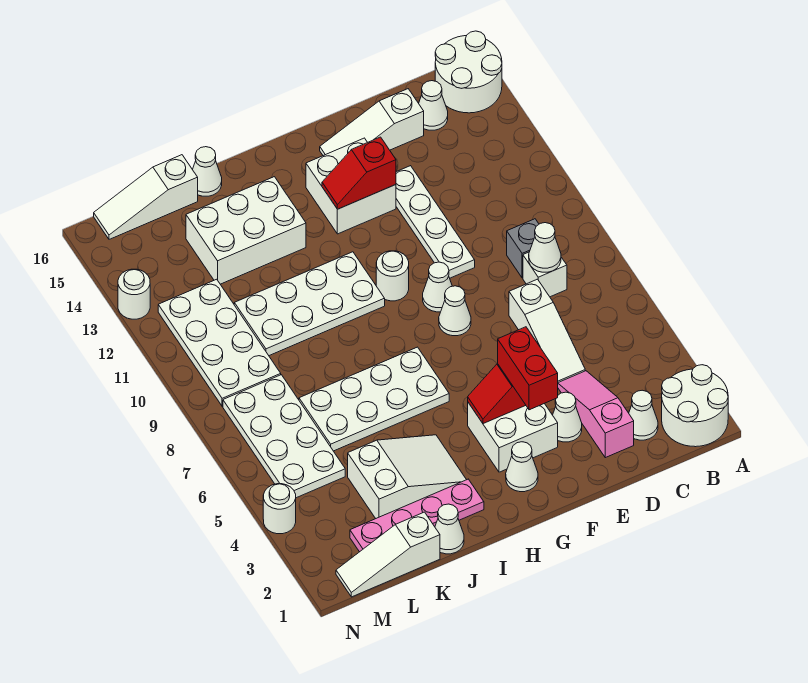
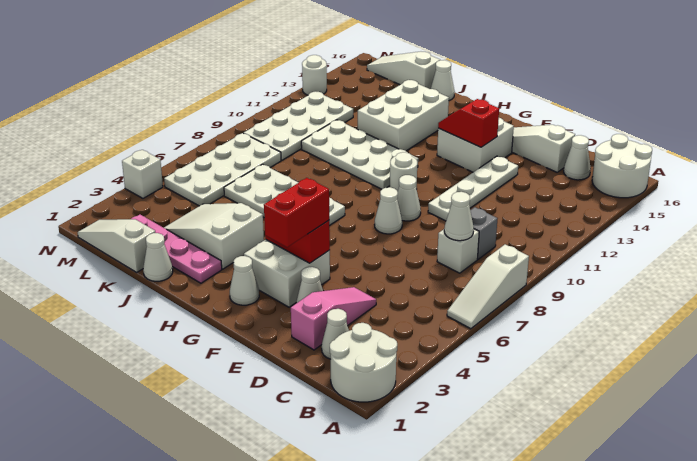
white 1x3 slope [509,279,585,382] -> white 1x3 slope moved to [447,244,529,329]
white 2x3 slope [348,435,466,518] -> white 2x3 slope turned to [164,203,264,269]
white 2x3 brick [186,177,306,284] -> white 2x3 brick turned to [358,80,449,151]
white 1x1 round brick [263,484,296,534] -> white 1x1 brick [122,150,163,198]

